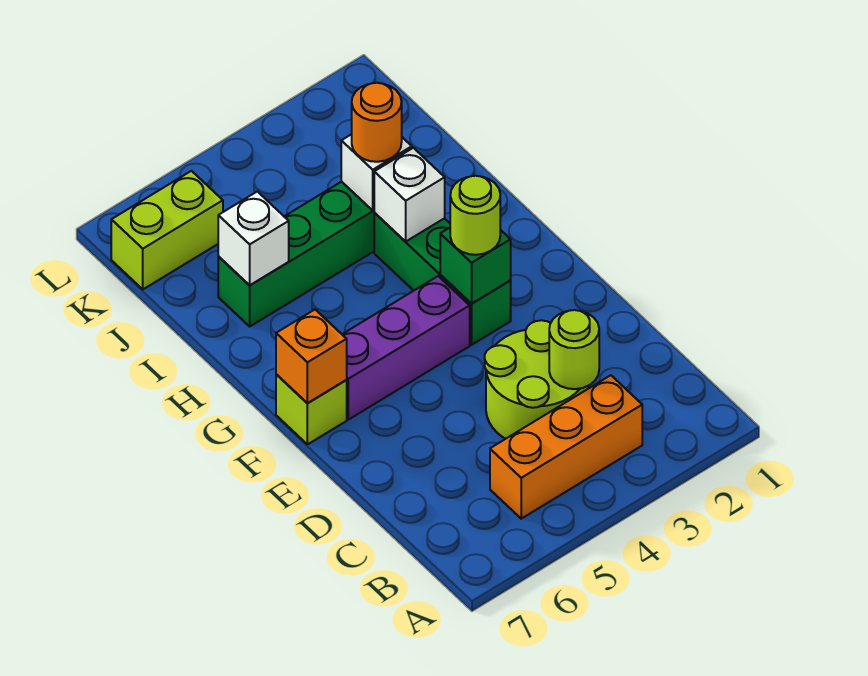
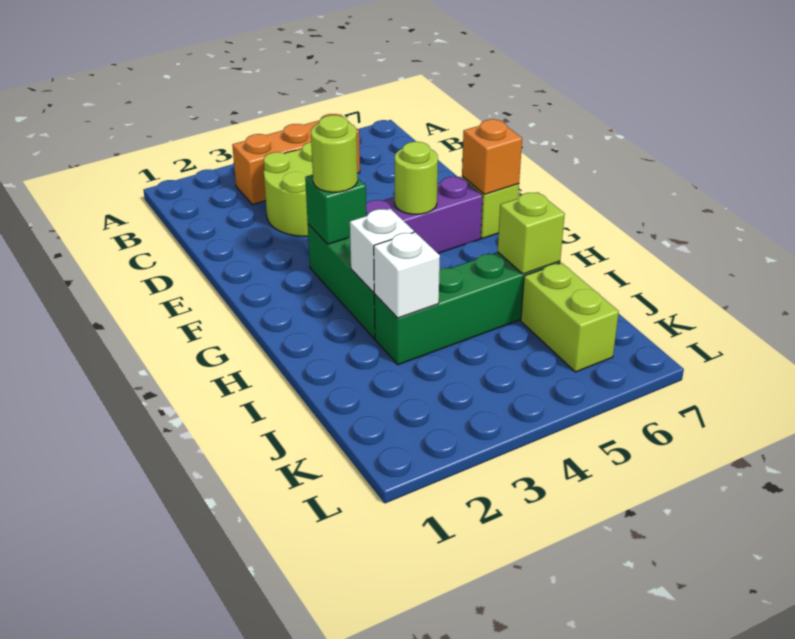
lime 1x1 round brick [549,310,599,389] -> lime 1x1 round brick moved to [395,142,438,214]
orange 1x1 round brick [352,83,402,162] -> none
white 1x1 brick [218,192,289,285] -> lime 1x1 brick [498,192,565,274]
lime 1x2 brick [111,171,223,289] -> lime 1x2 brick turned to [521,263,619,372]

